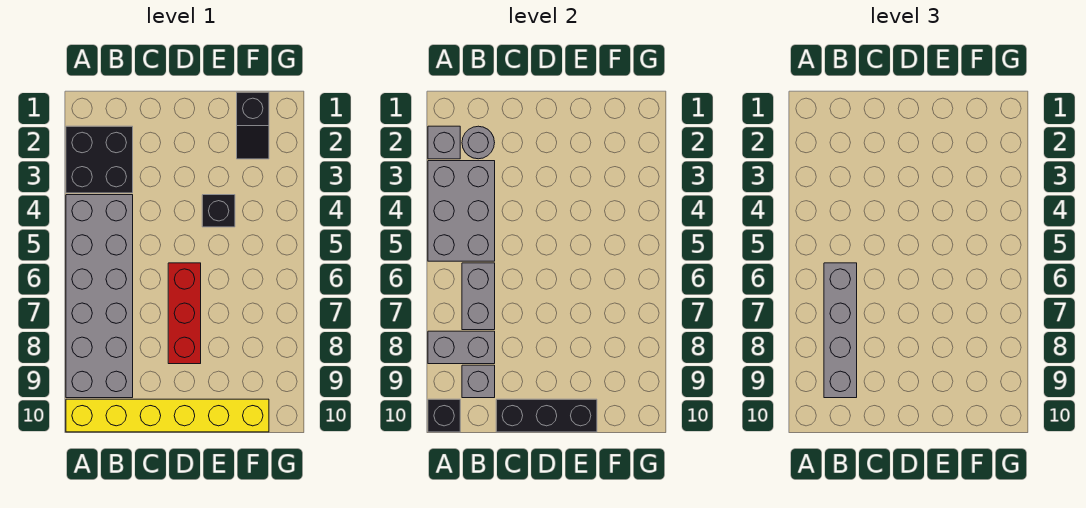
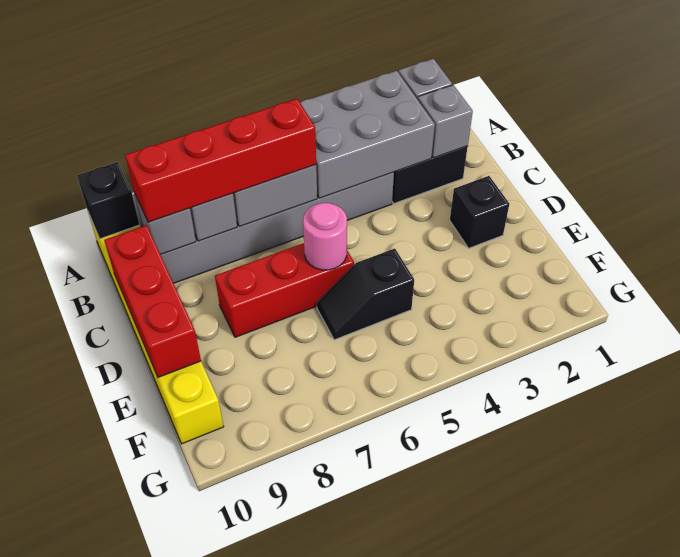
grey 1x1 round brick [462,126,495,159] -> grey 1x1 brick [418,85,473,158]
grey 1x4 brick [824,263,857,398] -> red 1x4 brick [125,99,316,222]
black 1x3 brick [496,399,597,432] -> red 1x3 brick [104,225,201,377]
none -> pink 1x1 round brick [303,203,347,270]
black 1x1 brick [202,195,235,227] -> black 1x1 brick moved to [450,176,509,248]
black 1x2 slope [237,92,269,159] -> black 1x2 slope moved to [317,249,414,340]

